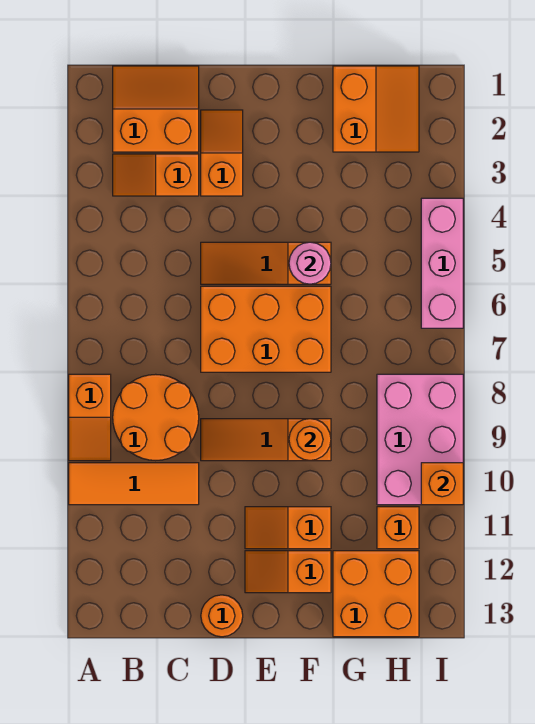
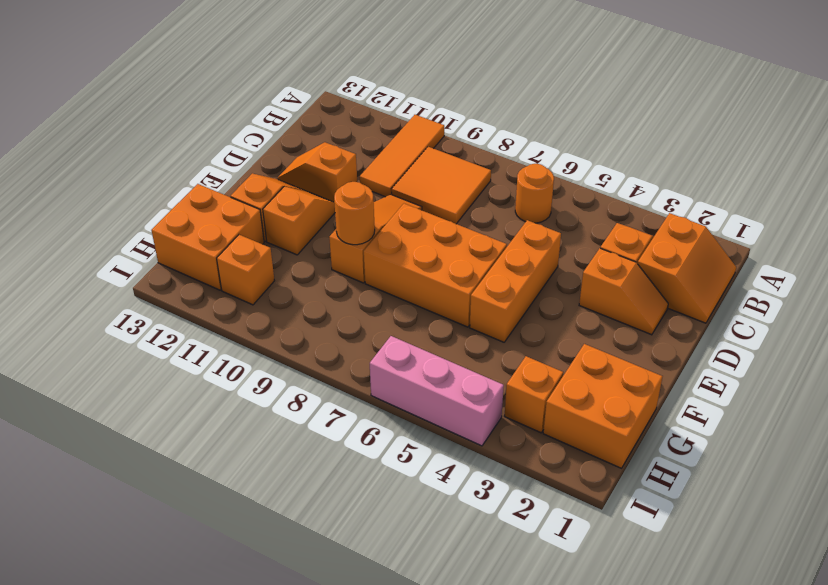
orange 1x2 slope [69,374,111,461] -> orange 1x2 slope moved to [277,142,357,202]
orange 2x2 round brick [113,374,199,461] -> orange 2x2 tile [392,147,491,224]
orange 1x3 slope [201,242,331,284] -> orange 1x3 brick [470,220,561,342]
orange 2x3 brick [201,286,331,372] -> orange 2x3 brick turned to [364,204,507,327]
orange 1x1 round brick [201,595,243,637] -> orange 1x1 round brick moved to [515,164,554,223]
pink 1x1 round brick [289,242,331,284] -> none
orange 2x2 slope [333,66,419,152] -> orange 2x2 brick [543,344,663,468]
pink 2x3 brick [377,374,463,505] -> none
orange 1x1 brick [421,463,463,505] -> orange 1x1 brick moved to [505,356,563,433]

